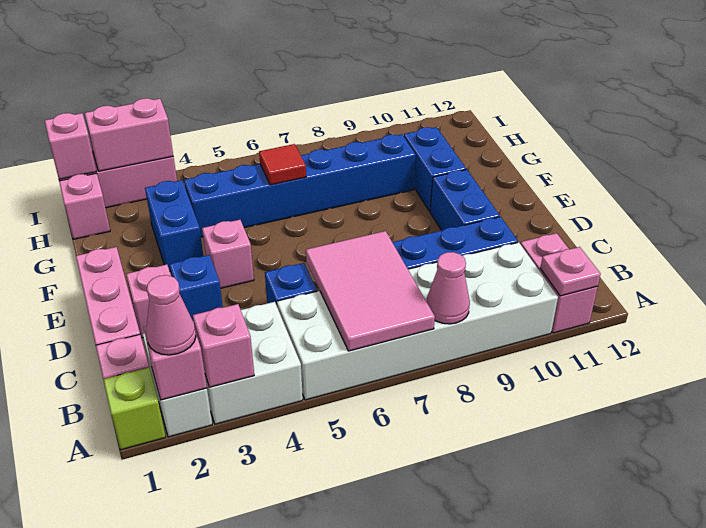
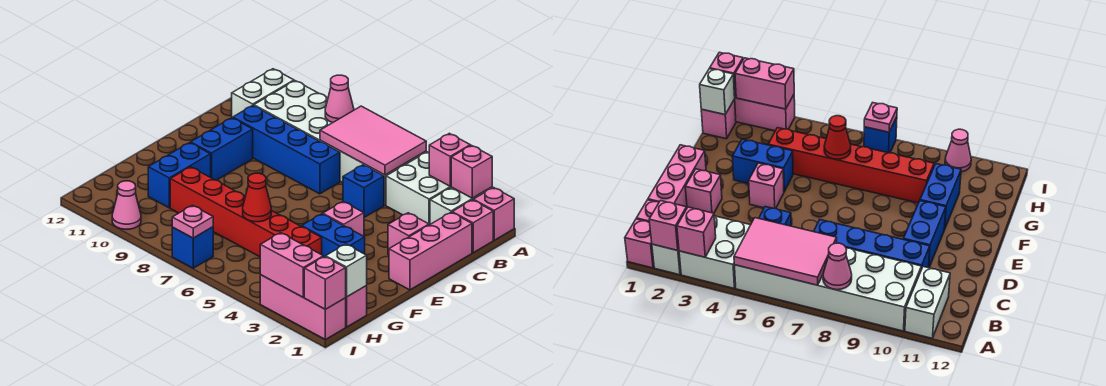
lime 1x1 brick [103,368,166,450] -> pink 1x1 brick [473,188,514,240]
pink 1x1 cone [146,275,196,355] -> pink 1x1 cone moved to [112,181,141,229]
pink 2x3 tile [306,231,435,351] -> pink 2x3 tile turned to [320,106,426,175]
pink 1x2 brick [521,233,598,333] -> white 1x2 brick [232,69,294,118]
pink 1x1 plate [540,247,601,296] -> pink 1x1 plate moved to [172,205,213,238]
blue 1x1 brick [170,255,223,320] -> blue 1x1 brick moved to [172,227,213,268]
blue 1x2 brick [145,180,203,271] -> blue 1x2 brick turned to [302,214,365,257]
blue 1x6 brick [184,134,416,237] -> red 1x6 brick [170,167,322,257]
red 1x1 tile [259,144,306,185] -> red 1x1 cone [243,173,271,222]
none -> white 1x1 brick [326,244,367,297]

